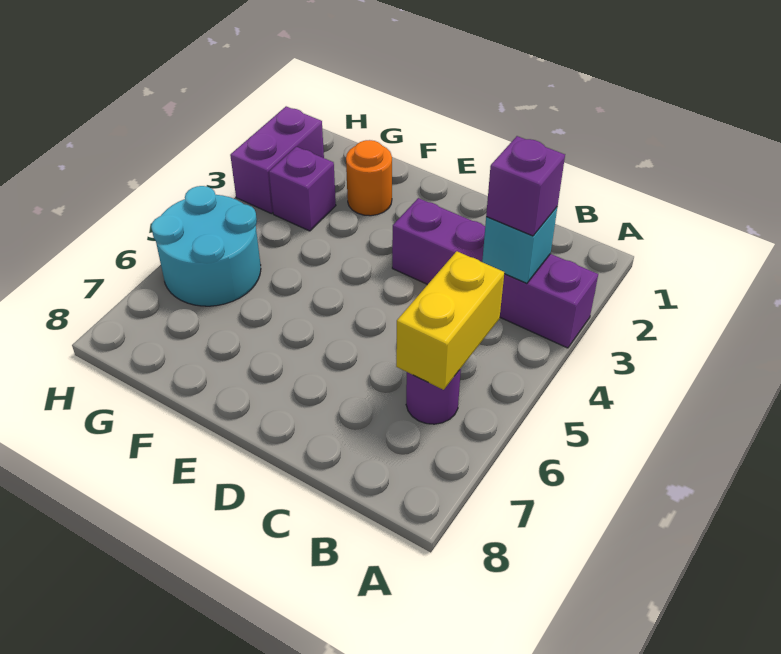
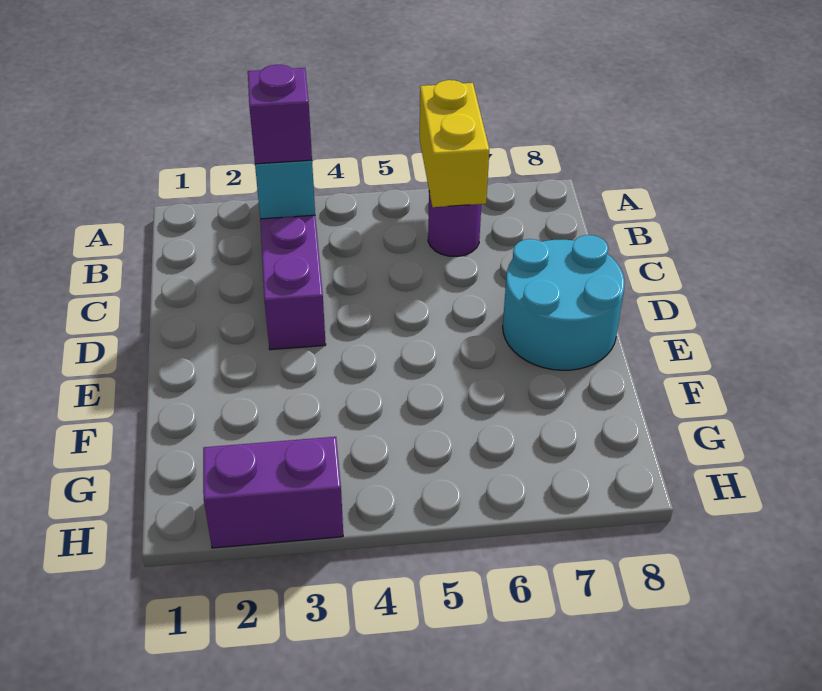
yellow 1x2 brick [396,251,504,390] -> yellow 1x2 brick turned to [420,80,489,207]
orange 1x1 round brick [346,140,392,216] -> none
purple 1x1 brick [269,147,336,231] -> none
cyan 2x2 round brick [151,186,261,306] -> cyan 2x2 round brick moved to [503,235,625,370]

